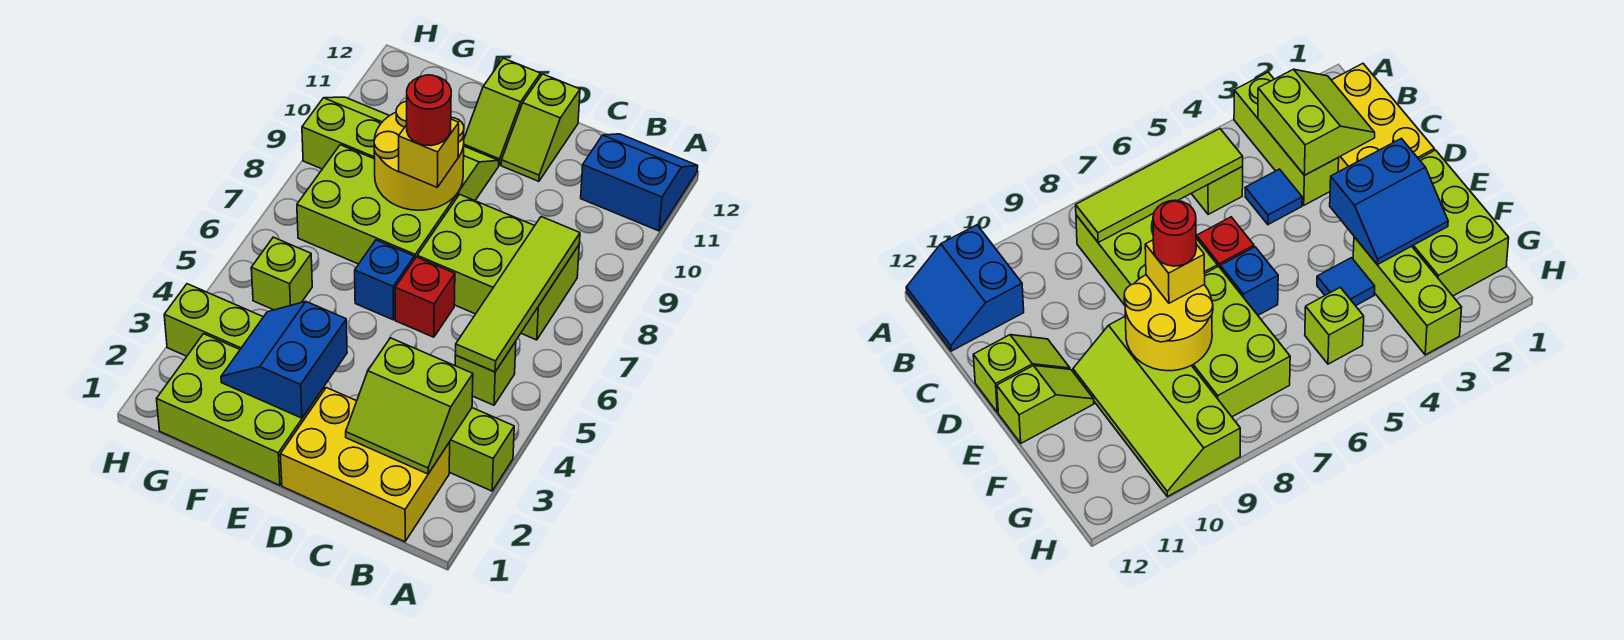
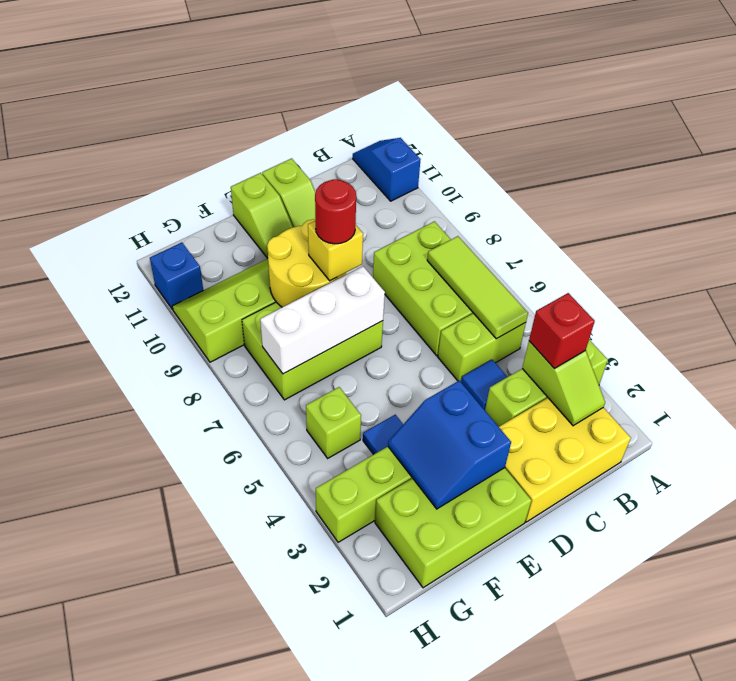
blue 2x2 slope [581,134,698,231] -> blue 1x2 slope [353,138,421,201]
lime 2x2 slope [346,338,473,474] -> lime 1x2 slope [522,341,605,426]
lime 1x1 brick [455,341,516,405] -> lime 1x2 brick [438,313,526,382]
lime 1x4 tile [455,217,580,372] -> lime 1x3 tile [427,236,528,339]
lime 2x3 brick [417,194,579,340] -> lime 2x3 brick turned to [373,221,473,356]
red 1x1 brick [395,257,455,337] -> red 1x1 brick moved to [529,293,595,368]
blue 1x1 brick [355,240,414,320] -> blue 1x1 brick moved to [150,242,203,309]
none -> white 1x3 brick [260,266,385,374]

